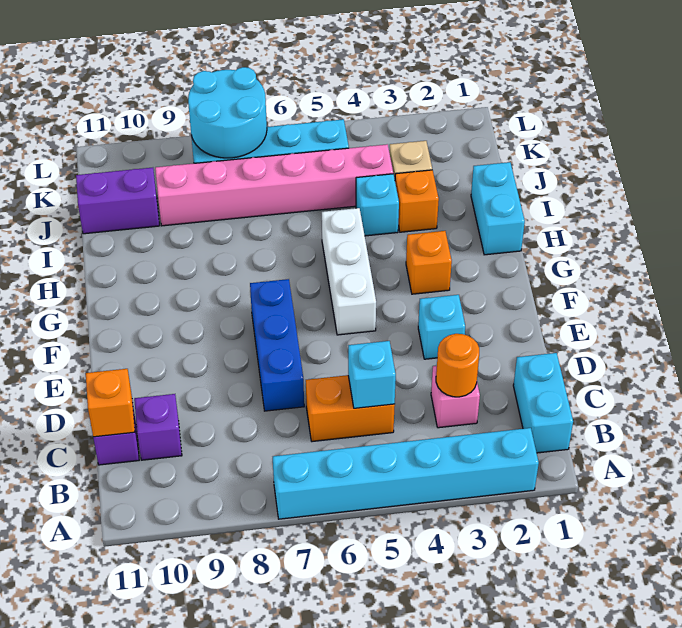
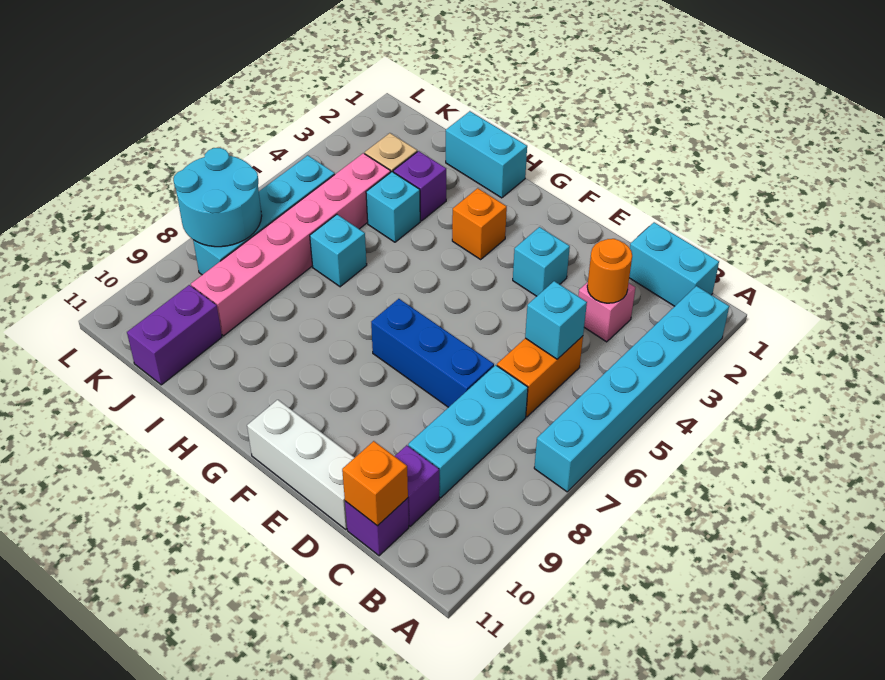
none -> cyan 1x3 brick [408,365,528,498]
white 1x3 brick [322,208,376,335] -> white 1x3 brick moved to [247,400,355,529]
orange 1x1 brick [395,170,439,232] -> purple 1x1 brick [393,151,446,221]
none -> cyan 1x1 brick [310,214,367,287]

